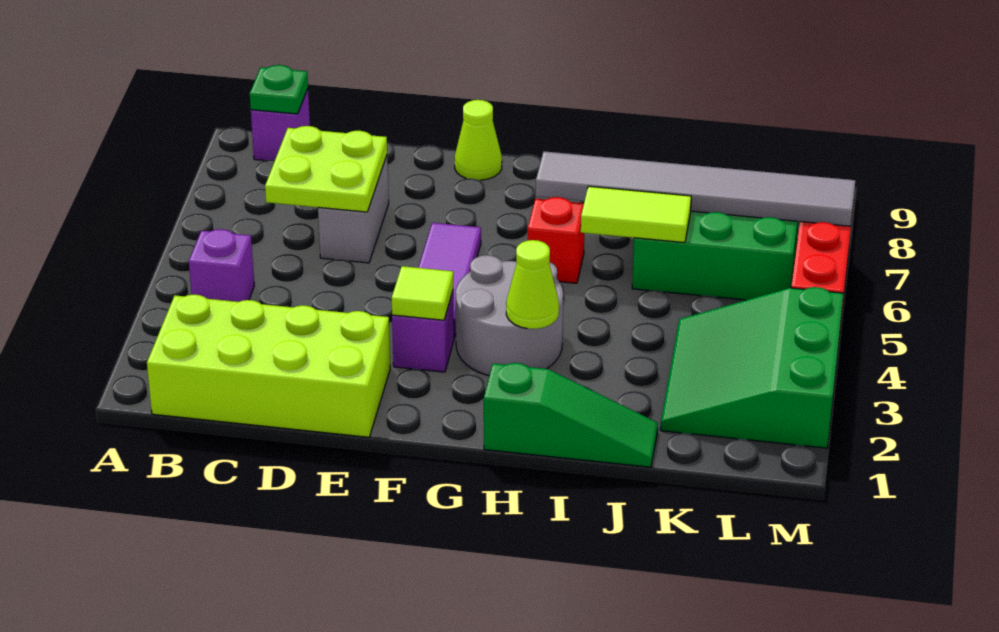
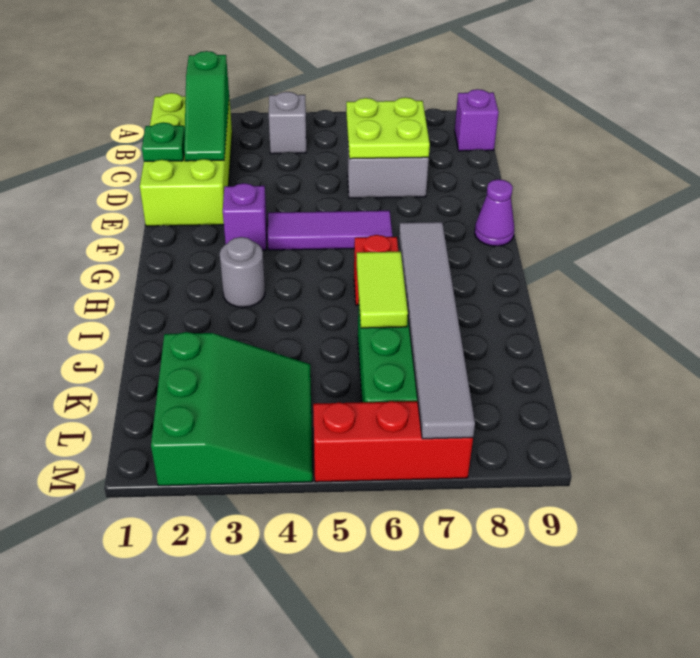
purple 1x1 brick [189,229,254,302] -> grey 1x1 brick [269,92,306,154]
green 1x1 plate [250,65,308,114] -> green 1x1 plate moved to [142,122,185,161]
lime 1x1 tile [391,266,453,320] -> none
lime 1x1 cone [455,100,502,180] -> purple 1x1 cone [475,179,514,246]
grey 2x2 round brick [456,255,563,376] -> grey 1x1 round brick [220,237,265,307]
green 1x3 slope [484,363,658,467] -> green 1x3 slope moved to [184,51,229,161]
lime 1x1 cone [506,240,559,329] -> none
green 3x3 slope [660,287,844,448] -> green 3x3 slope turned to [151,332,312,486]

